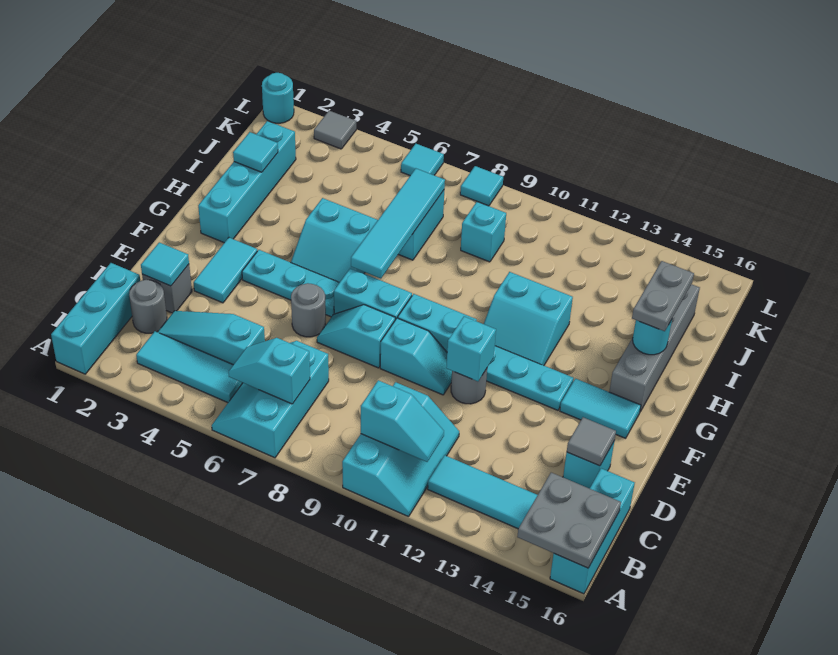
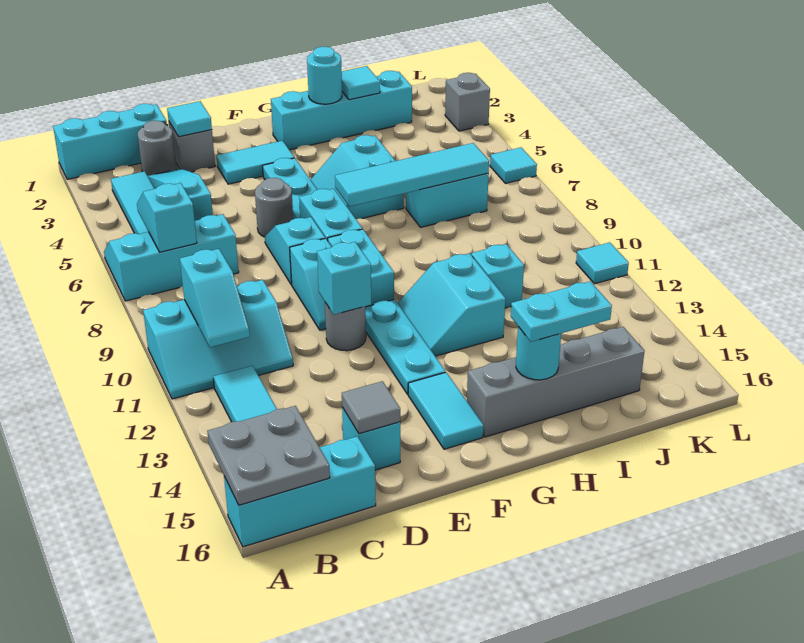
grey 1x2 plate [632,261,694,331] -> cyan 1x2 plate [511,281,612,342]
cyan 1x1 brick [461,202,506,262] -> cyan 1x1 brick moved to [471,244,524,308]
cyan 1x1 round brick [262,73,294,123] -> cyan 1x1 round brick moved to [307,47,342,104]
grey 1x1 tile [314,111,356,149] -> grey 1x1 brick [445,73,490,131]
cyan 1x1 tile [460,166,503,206] -> cyan 1x1 tile moved to [576,242,629,284]

